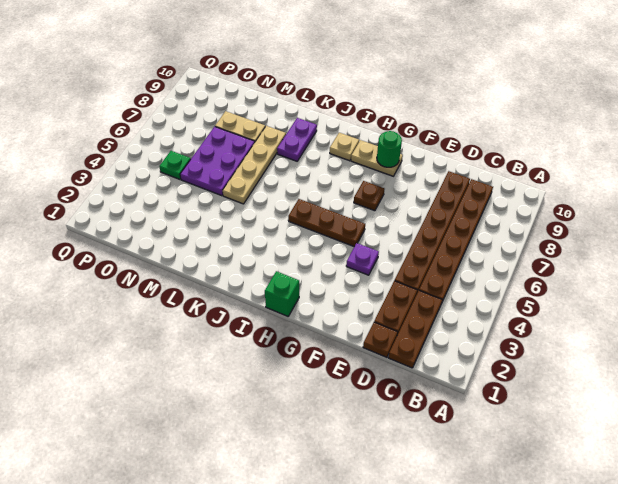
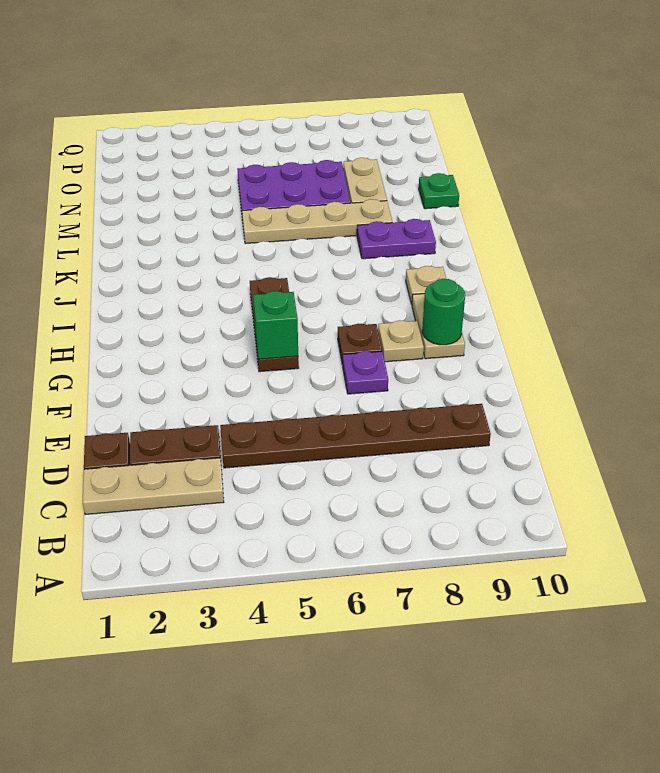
brown 1x3 plate [388,291,442,368] -> tan 1x3 plate [83,458,224,515]
brown 1x6 plate [419,179,493,302] -> none
purple 1x1 plate [346,243,379,275] -> purple 1x1 plate moved to [343,351,388,394]
none -> tan 1x1 plate [378,320,424,362]
green 1x1 brick [265,271,299,316] -> green 1x1 brick moved to [253,291,298,359]
green 1x1 plate [159,151,191,179] -> green 1x1 plate moved to [419,173,459,209]

